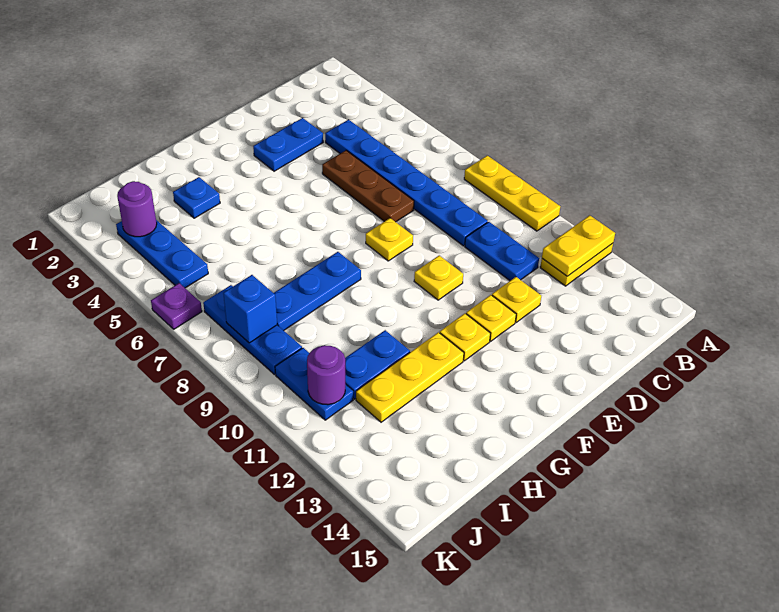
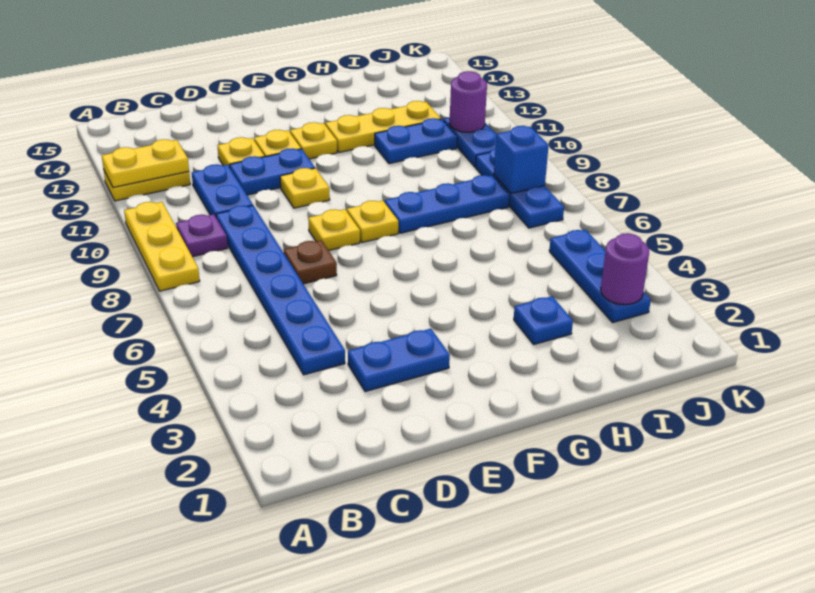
brown 1x3 plate [322,150,414,222] -> brown 1x1 plate [284,240,337,284]
none -> blue 1x2 plate [230,148,315,195]
none -> yellow 1x1 plate [347,200,398,243]
purple 1x1 plate [151,283,202,329] -> purple 1x1 plate moved to [176,214,227,257]

